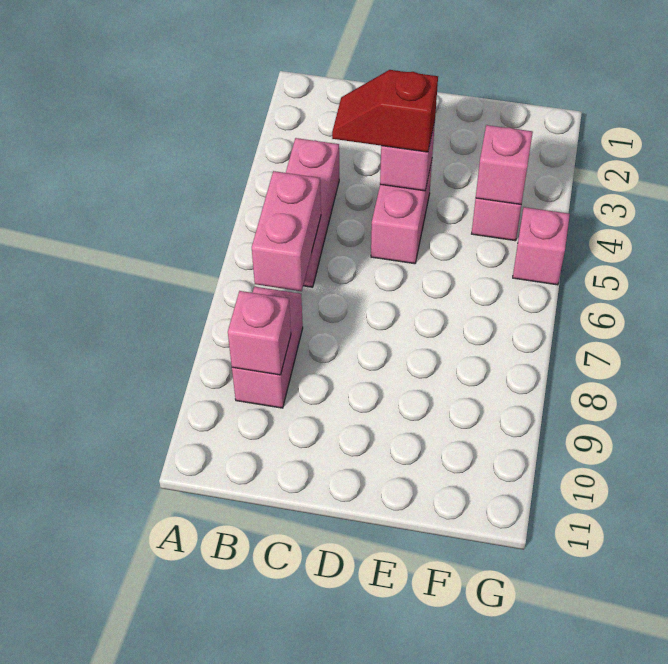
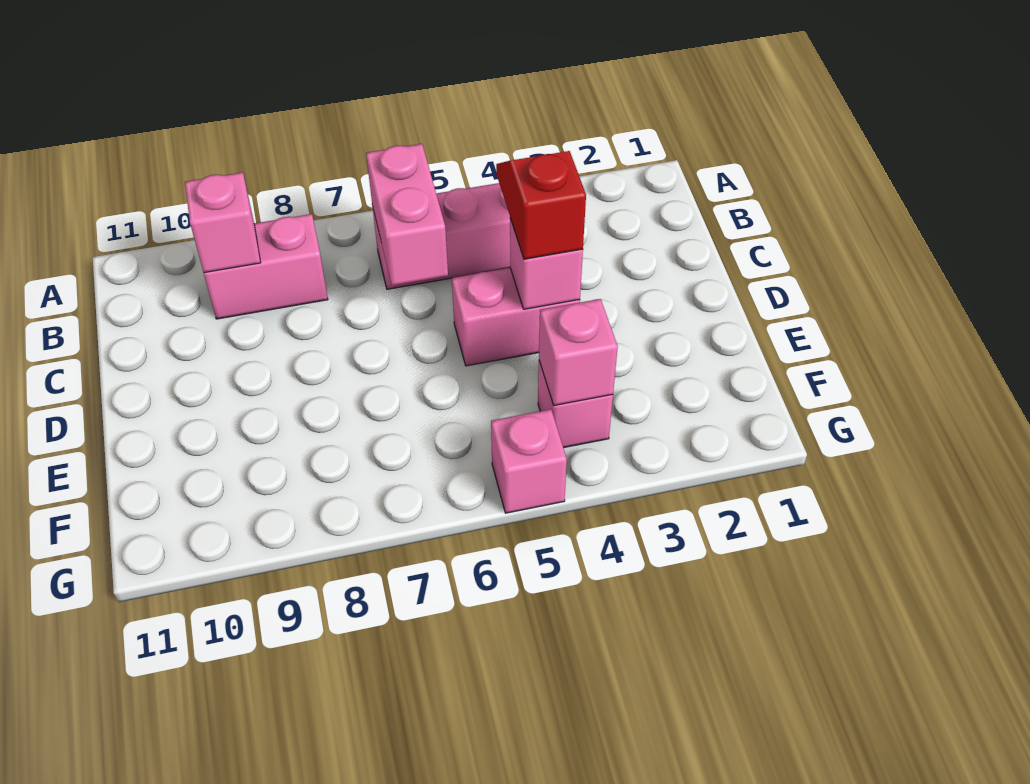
pink 1x2 brick [252,171,321,291] -> pink 1x2 brick turned to [366,144,448,286]

